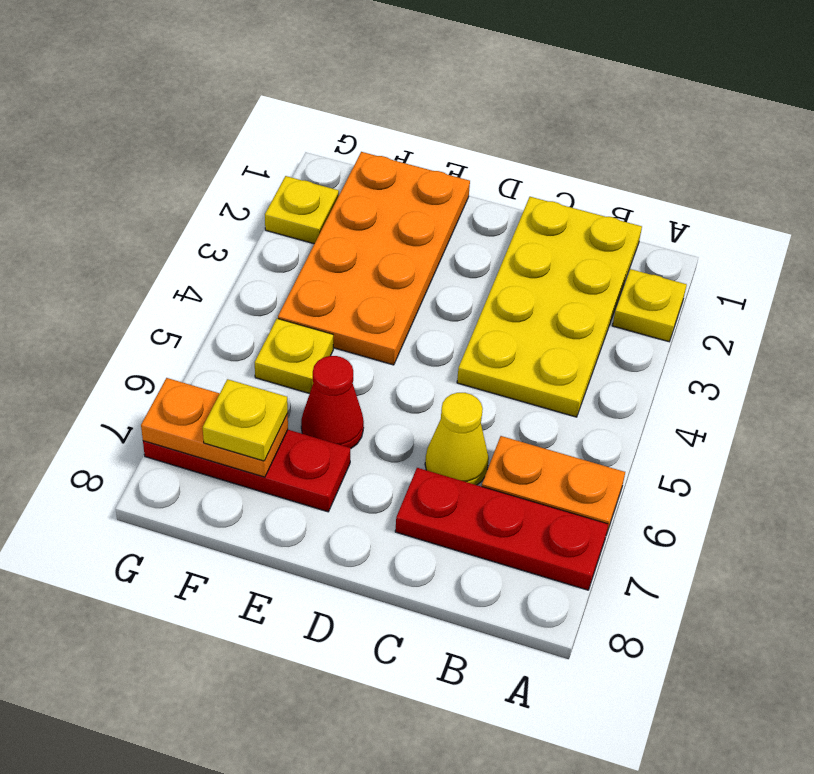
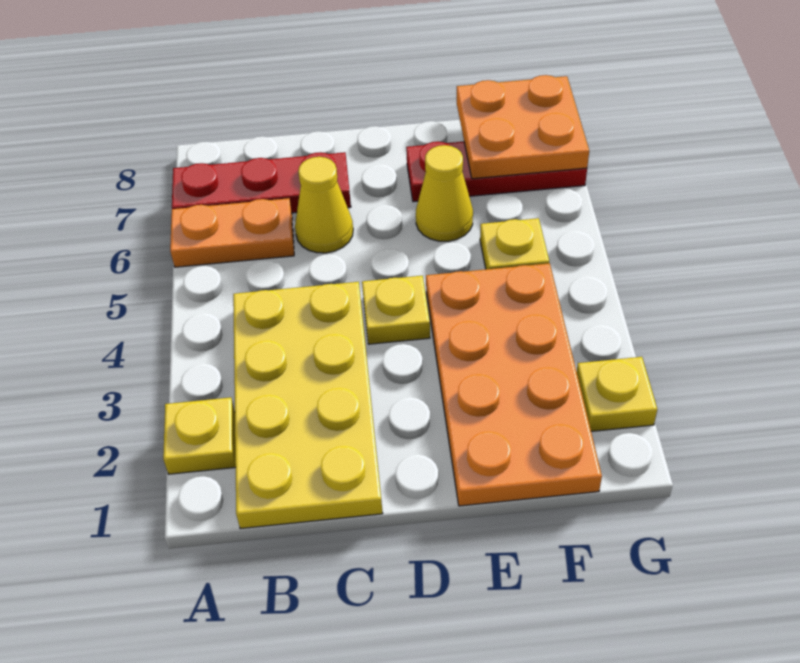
red 1x1 cone [301,356,364,448] -> yellow 1x1 cone [416,145,473,241]
orange 1x2 plate [141,378,288,477] -> orange 2x2 plate [457,75,589,179]
yellow 1x1 plate [203,379,288,461] -> yellow 1x1 plate moved to [362,276,430,344]

